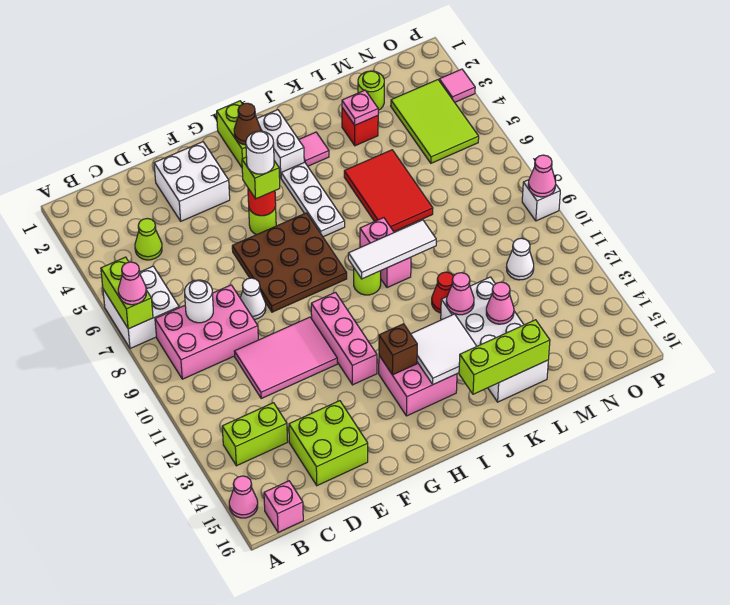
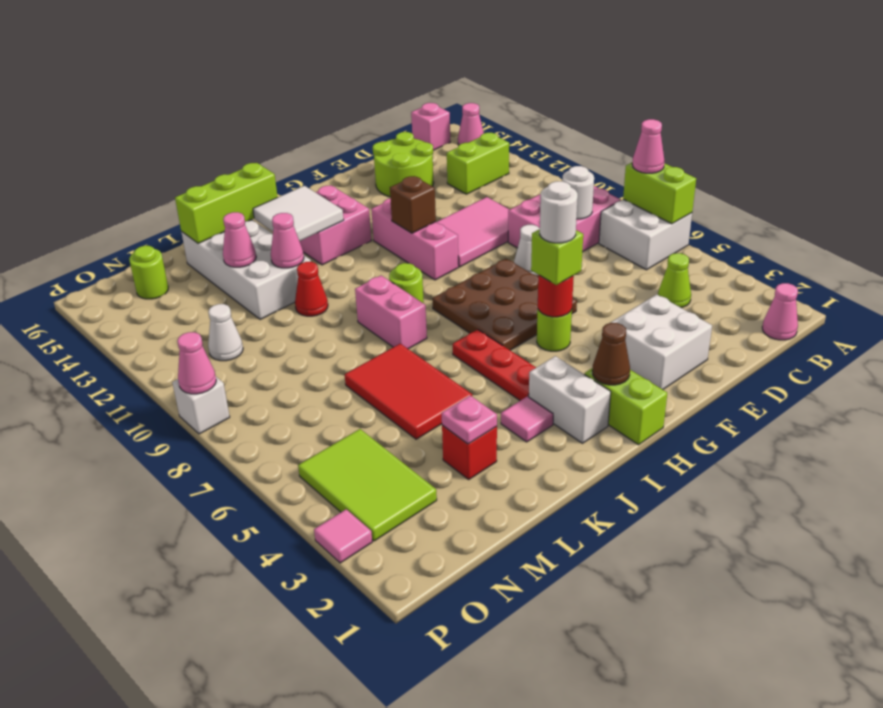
none -> pink 1x1 cone [762,283,798,340]
lime 2x2 brick [289,401,368,486] -> lime 2x2 round brick [373,132,434,197]
brown 1x1 brick [379,324,417,375] -> brown 1x1 brick moved to [390,176,436,233]
white 1x3 plate [281,162,345,237] -> red 1x3 plate [453,330,536,401]
white 1x3 tile [348,220,436,279] -> none
lime 1x1 round brick [358,71,384,110] -> lime 1x1 round brick moved to [129,246,168,299]

